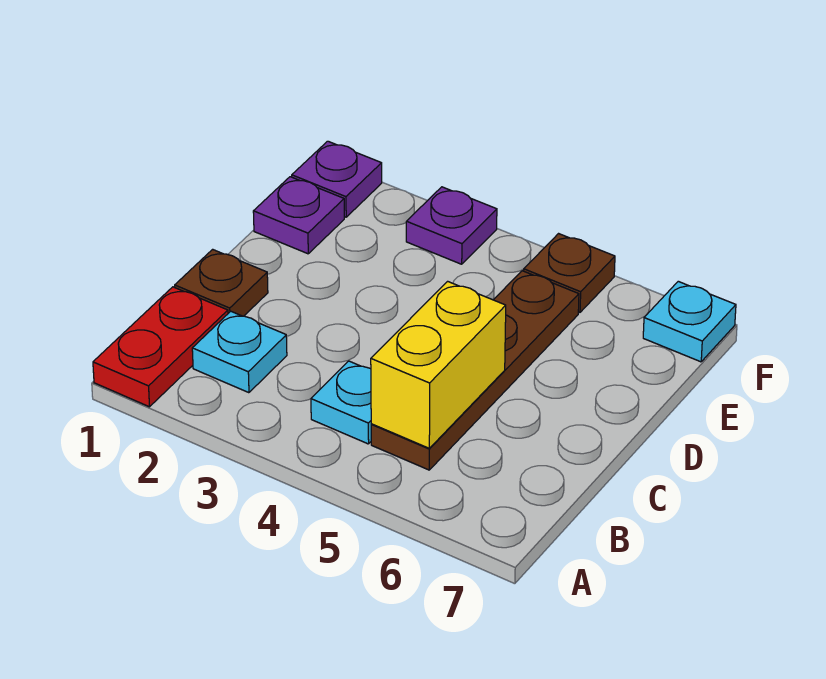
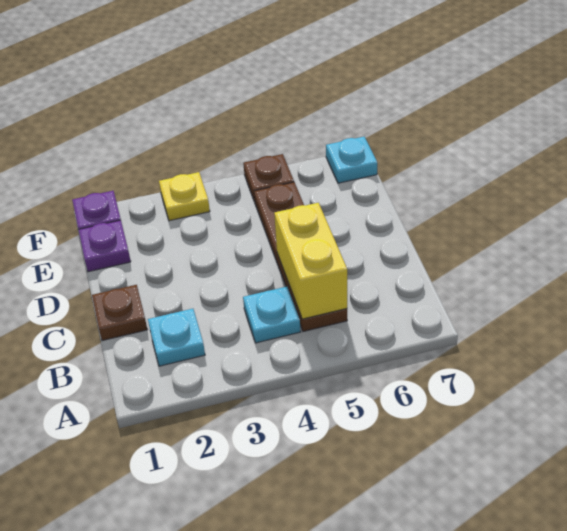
red 1x2 plate [93,287,228,407] -> none
purple 1x1 plate [406,187,497,264] -> yellow 1x1 plate [159,172,210,221]

